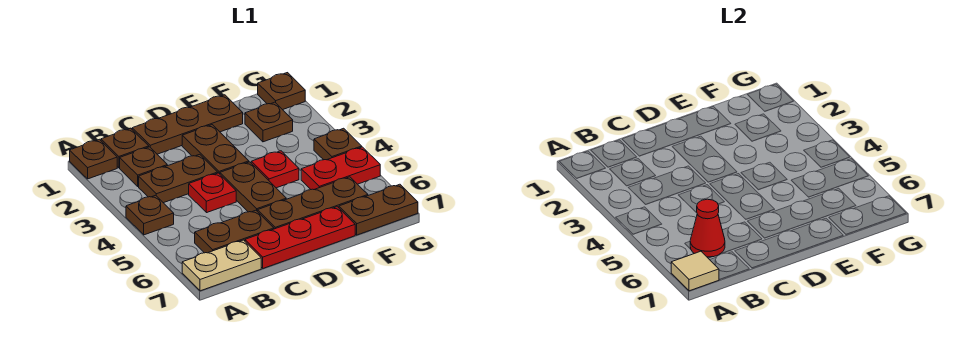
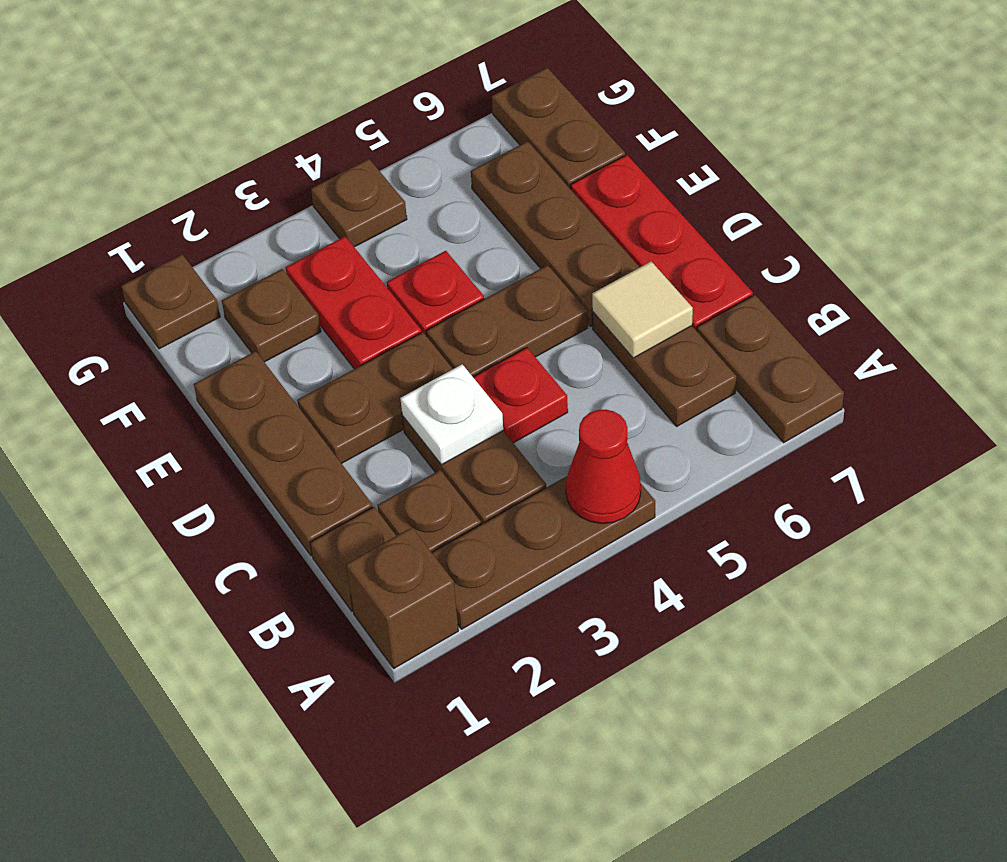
brown 1x1 plate [70,139,117,179] -> brown 1x1 brick [346,527,458,668]
brown 1x1 plate [126,195,174,235] -> brown 1x3 plate [432,476,655,629]
tan 1x2 plate [182,240,261,291] -> brown 1x2 plate [697,295,844,443]
tan 1x1 tile [671,251,719,291] -> tan 1x1 tile moved to [592,262,693,358]
red 1x1 cone [690,199,725,257] -> red 1x1 cone moved to [566,409,641,524]
none -> white 1x1 plate [400,364,503,465]
red 1x2 plate [301,147,380,190] -> red 1x2 plate moved to [286,236,421,369]

